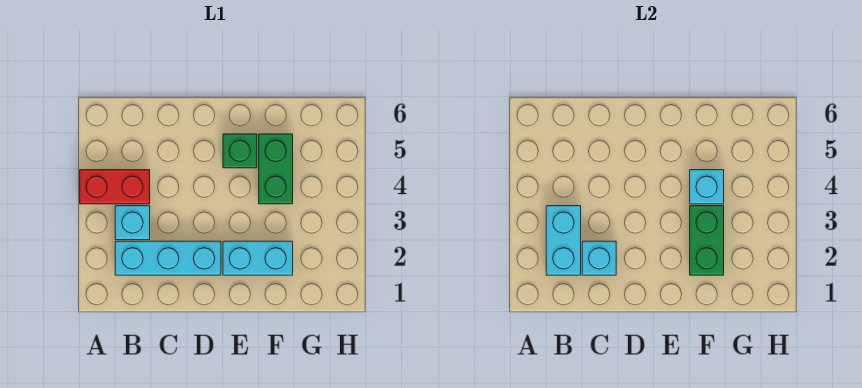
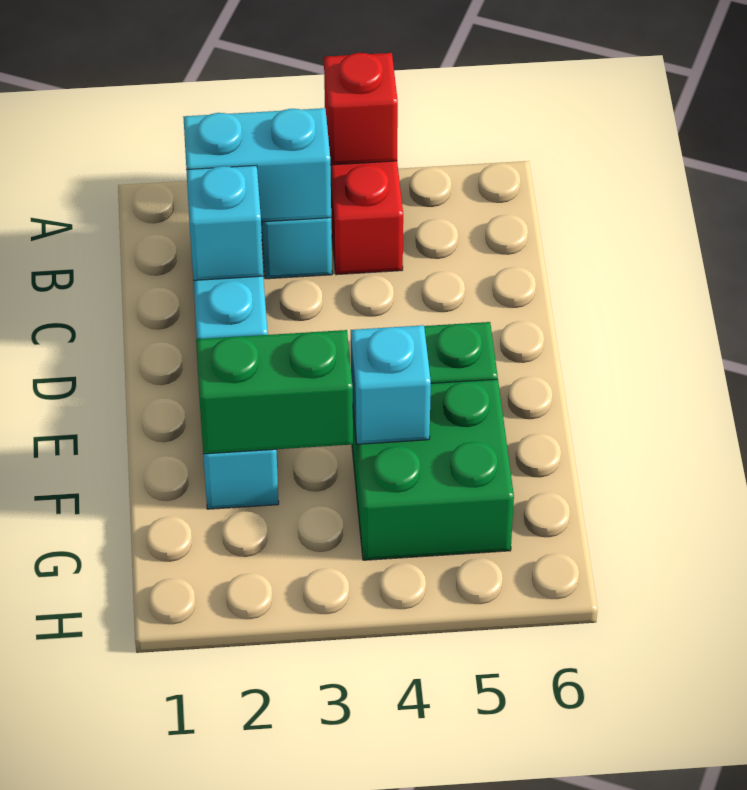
none -> red 1x1 brick [324,53,398,165]
green 1x2 brick [259,134,293,204] -> green 2x2 brick [352,379,514,560]

